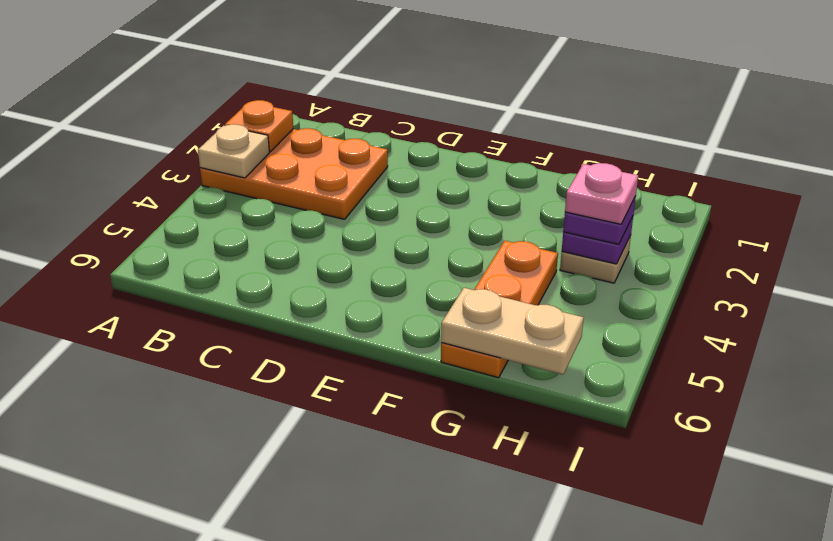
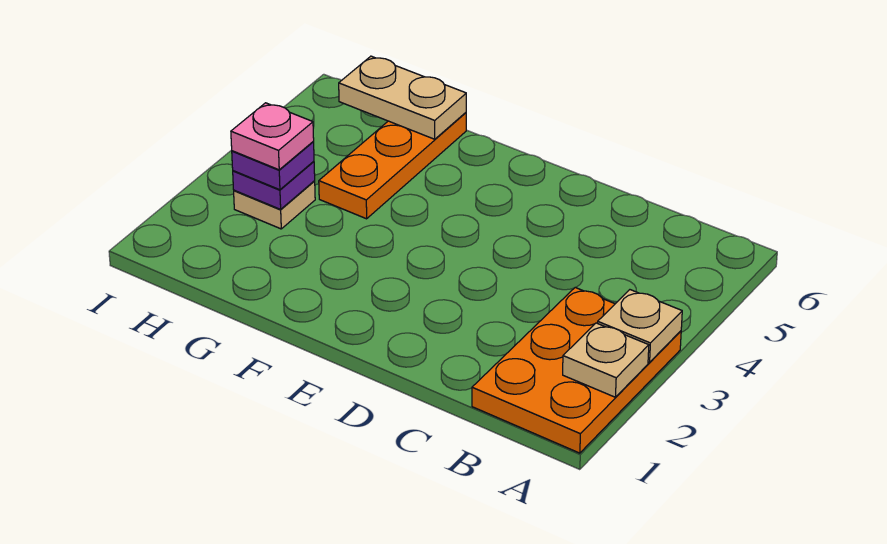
orange 2x3 plate [200,128,388,219] -> orange 2x3 plate turned to [472,288,681,453]
orange 1x1 plate [225,100,293,152] -> tan 1x1 plate [563,323,649,397]

